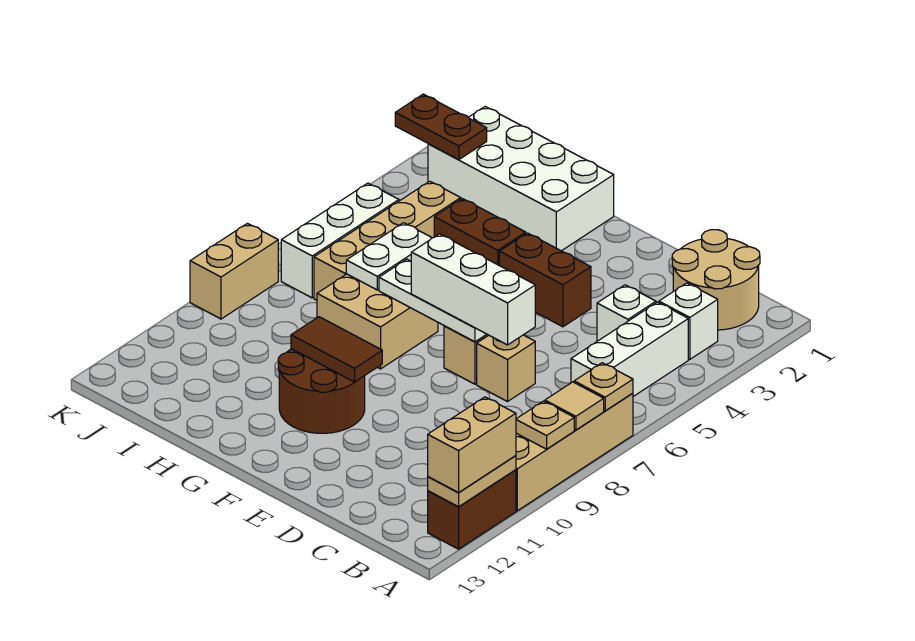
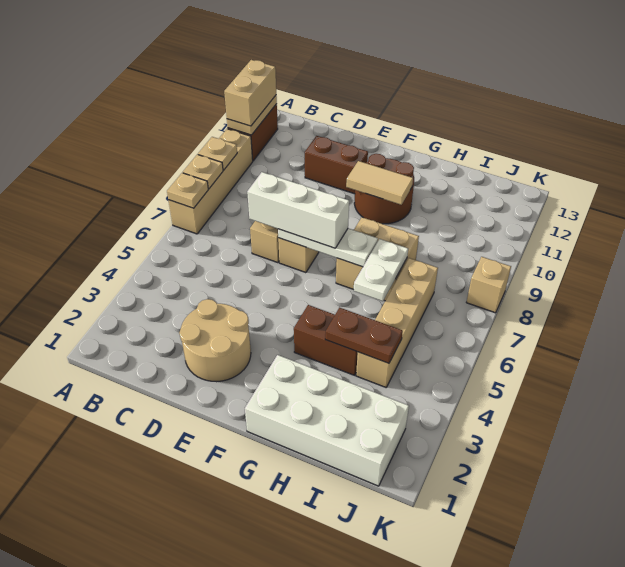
tan 1x1 tile [545,382,604,430] -> tan 1x1 plate [183,154,223,189]
tan 2x2 round brick [672,230,760,330] -> tan 2x2 round brick moved to [179,299,251,382]
white 1x1 brick [659,283,718,359] -> none
white 1x3 brick [571,302,688,396] -> none
white 1x1 brick [597,285,656,341] -> none
brown 1x2 brick [499,233,591,327] -> brown 1x2 brick moved to [305,136,368,194]
brown 1x2 tile [291,317,382,382] -> tan 1x2 tile [346,161,413,205]
brown 1x2 plate [395,94,487,160] -> brown 1x2 plate moved to [325,308,403,363]
white 1x3 brick [281,183,399,298] -> none
tan 1x2 brick [190,223,278,319] -> tan 1x1 brick [466,257,511,313]

